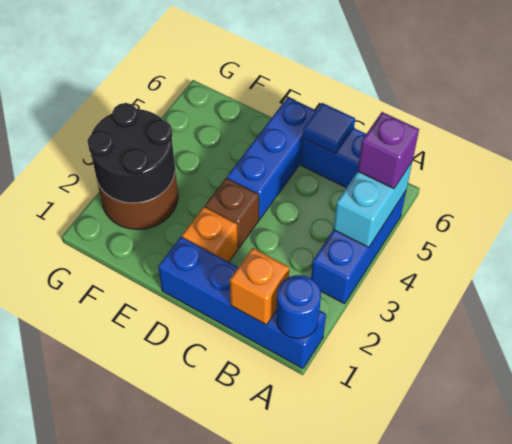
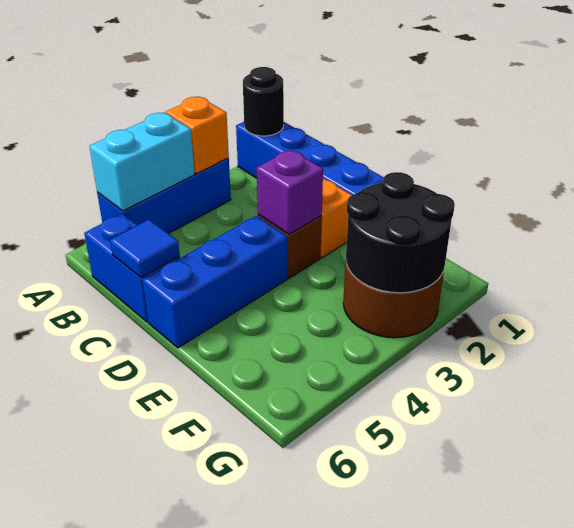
blue 1x1 round brick [276,275,321,339] -> black 1x1 round brick [243,67,284,136]
purple 1x1 brick [358,112,419,189] -> purple 1x1 brick moved to [257,150,323,234]
orange 1x1 brick [230,248,289,325] -> orange 1x1 brick moved to [166,97,229,174]

